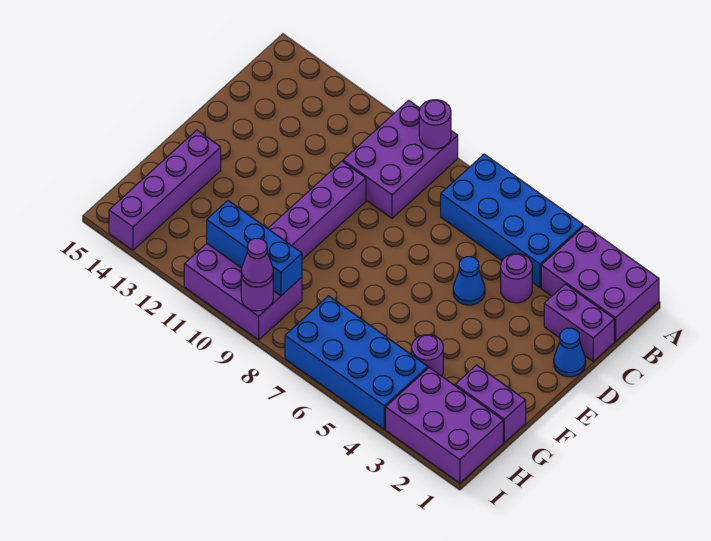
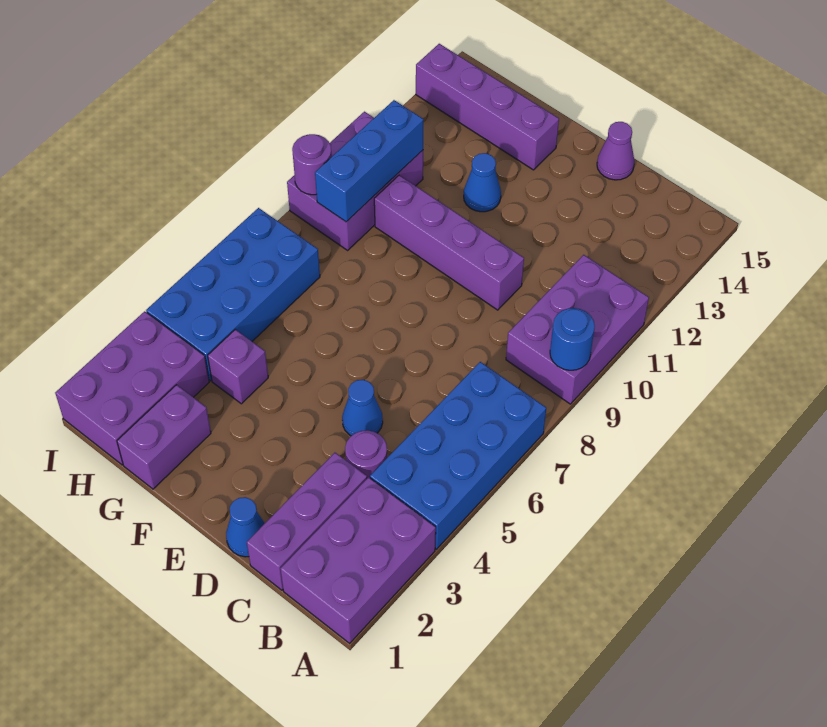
purple 2x3 brick [343,100,458,218] -> purple 2x3 brick turned to [506,255,649,404]
purple 1x1 round brick [419,100,451,149] -> blue 1x1 round brick [550,308,595,370]
purple 1x2 brick [544,284,614,361] -> purple 1x3 brick [247,453,367,590]
none -> blue 1x1 cone [464,153,501,212]
purple 1x1 round brick [412,335,443,376] -> purple 1x1 brick [208,329,268,404]
purple 1x1 cone [241,238,273,287] -> purple 1x1 cone moved to [597,122,635,180]

